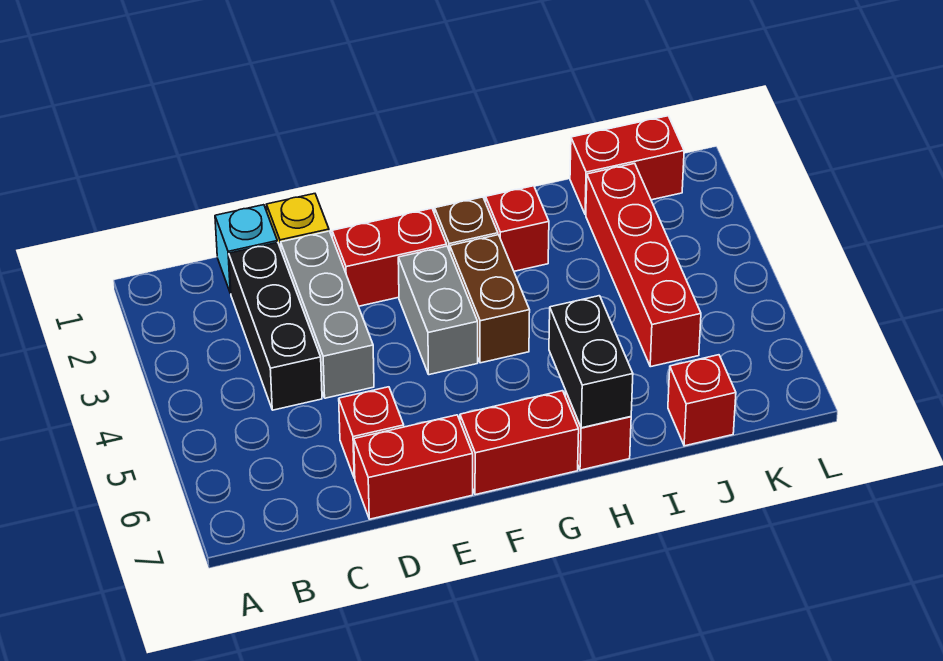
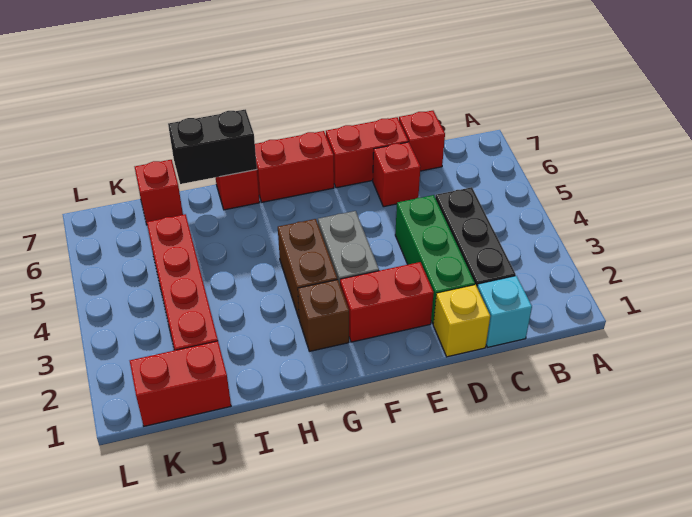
grey 1x3 brick [281,231,374,398] -> green 1x3 brick [395,195,475,323]
red 1x1 brick [486,186,549,271] -> red 1x1 brick moved to [399,111,445,171]
black 1x2 brick [549,296,633,428] -> black 1x2 brick turned to [168,109,257,184]

